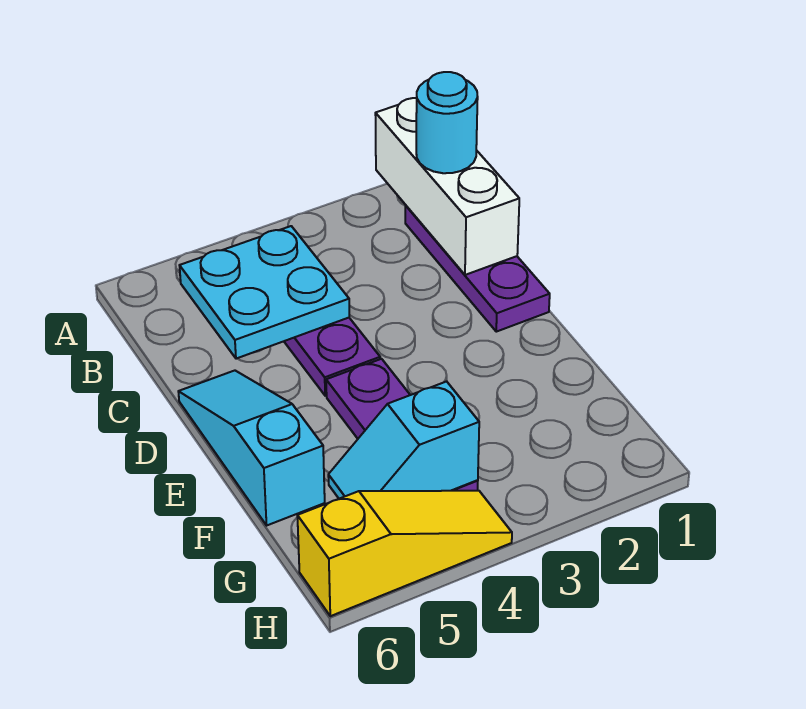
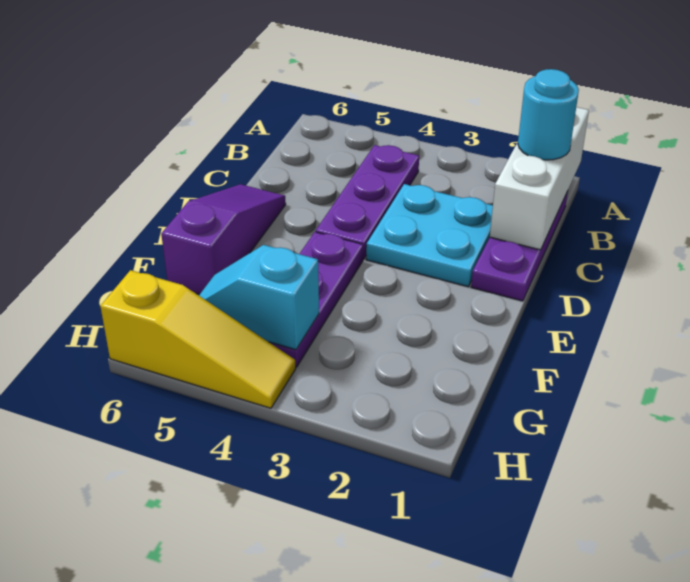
cyan 2x2 plate [180,226,349,359] -> cyan 2x2 plate moved to [366,184,493,287]
cyan 1x3 slope [178,371,325,525] -> purple 1x3 slope [161,184,286,295]

